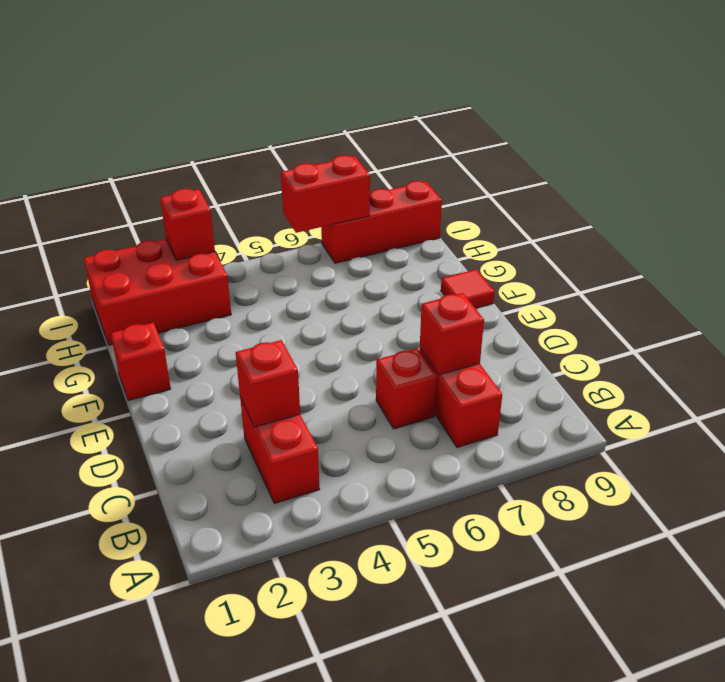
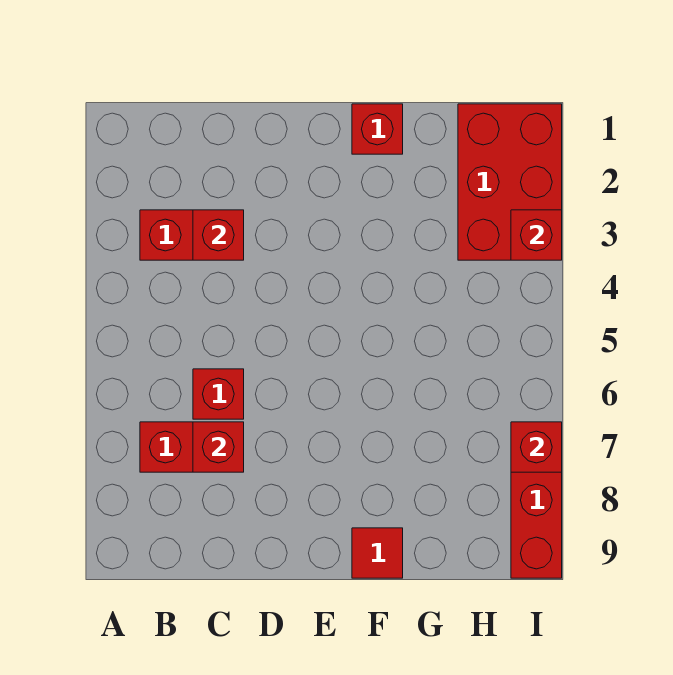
red 1x2 brick [281,155,370,233] -> red 1x1 brick [511,422,562,472]

